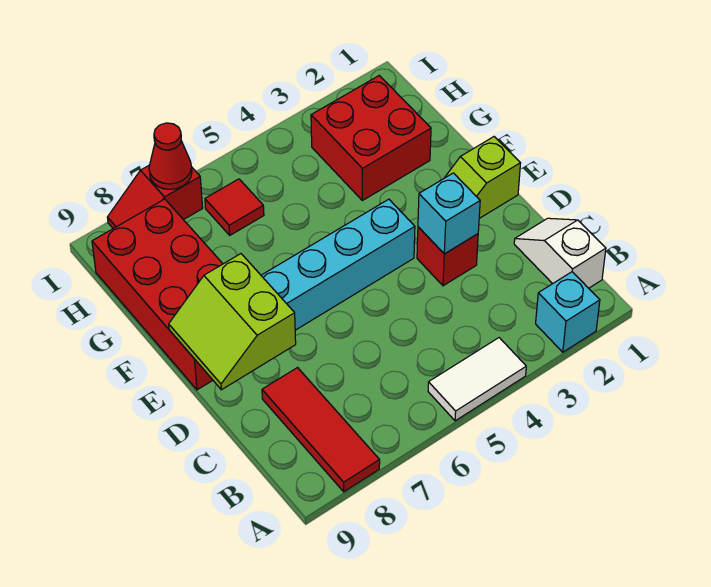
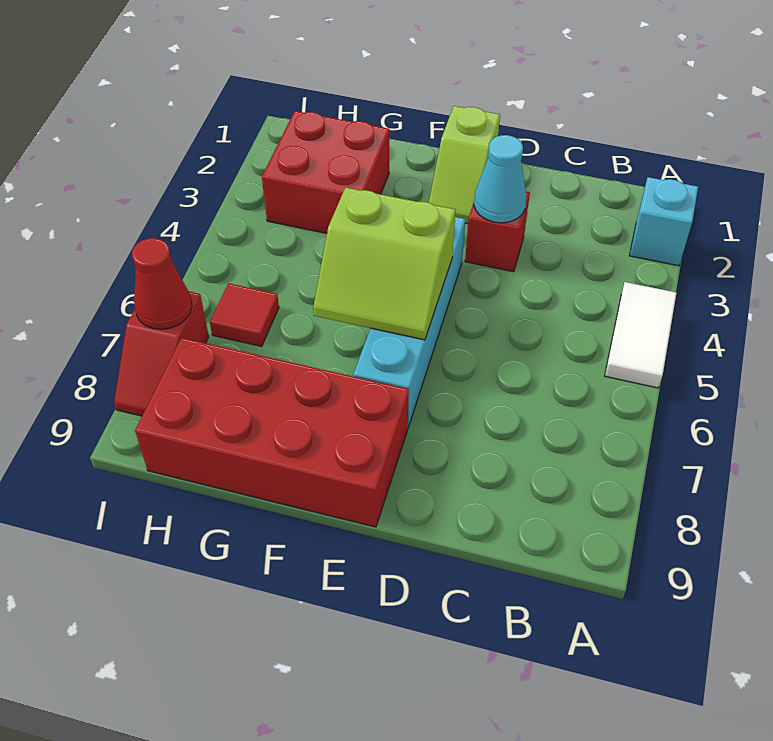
red 1x3 tile [262,368,380,492] -> none
white 1x2 slope [514,218,606,288] -> none
cyan 1x1 brick [418,173,480,254] -> cyan 1x1 cone [474,135,526,223]
lime 2x2 slope [169,254,296,390] -> lime 2x2 slope moved to [313,188,456,340]

